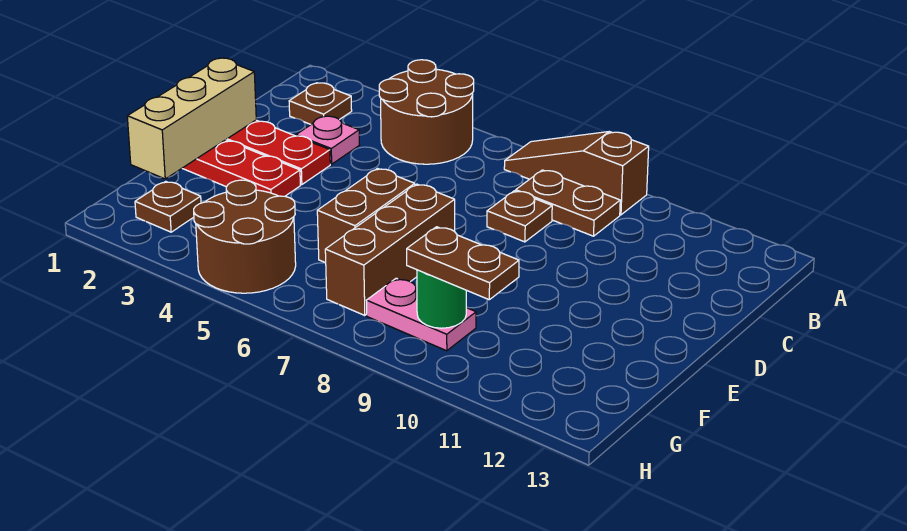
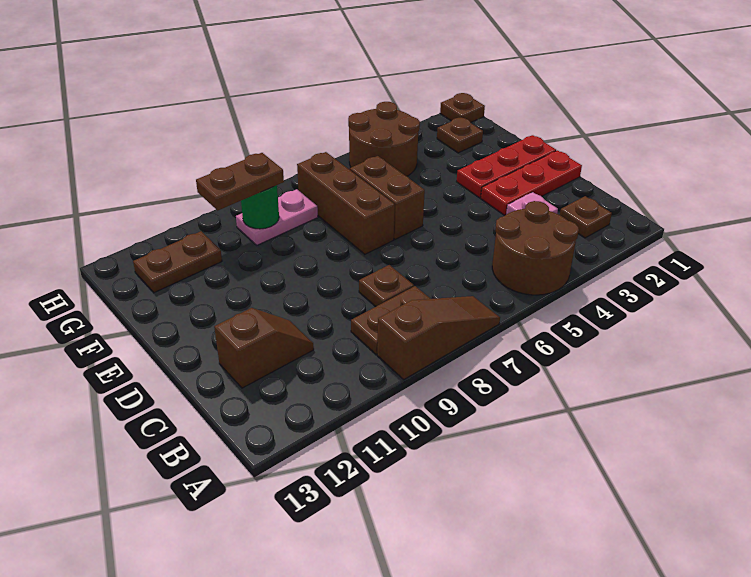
none -> brown 1x2 slope [214,308,314,388]
tan 1x3 brick [127,58,256,179] -> none
none -> brown 1x2 plate [133,231,222,293]
none -> brown 1x1 plate [440,93,485,122]

